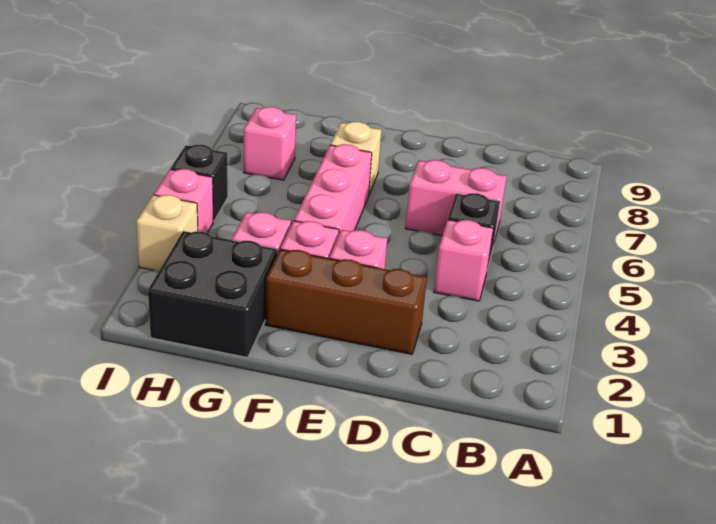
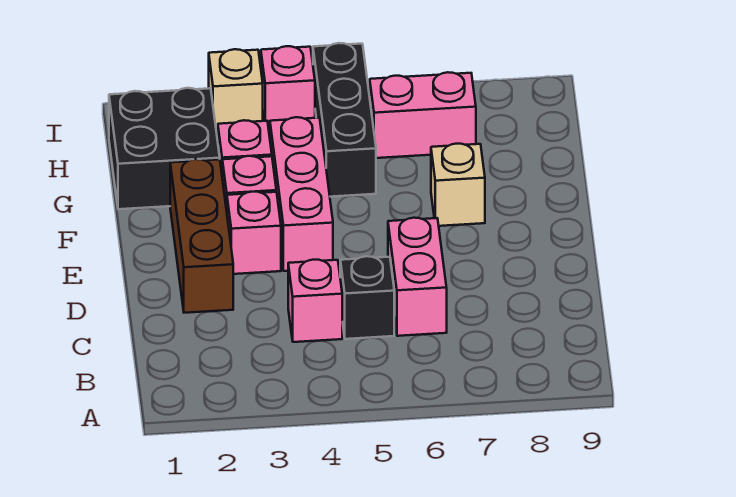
pink 1x3 brick [294,144,372,234] -> pink 1x3 brick turned to [270,117,333,271]
pink 1x1 brick [244,107,296,180] -> pink 1x2 brick [370,72,476,158]
black 1x1 brick [171,145,228,221] -> black 1x3 brick [313,43,376,197]

